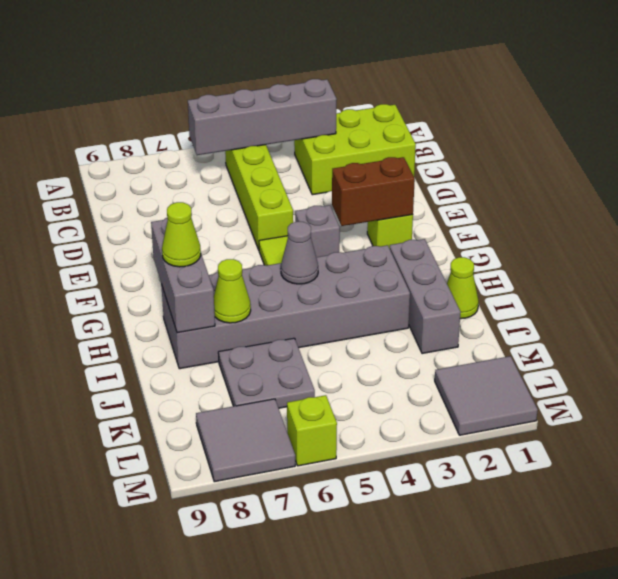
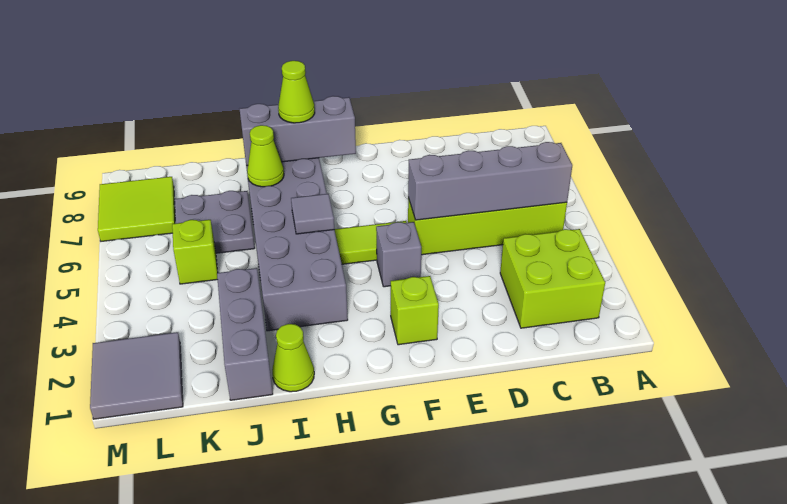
lime 2x3 brick [294,104,416,195] -> lime 2x2 brick [500,229,605,328]
grey 1x4 brick [188,79,337,155] -> grey 1x4 brick turned to [408,142,572,220]
brown 1x2 brick [332,157,415,226] -> none
grey 1x3 brick [390,239,461,354] -> grey 1x3 brick turned to [217,268,273,400]
grey 1x1 cone [281,222,318,284] -> grey 1x1 tile [291,194,334,234]
grey 2x2 tile [196,399,295,482] -> lime 2x2 tile [98,177,175,241]
lime 1x1 brick [287,395,337,466] -> lime 1x1 brick moved to [172,220,218,284]

